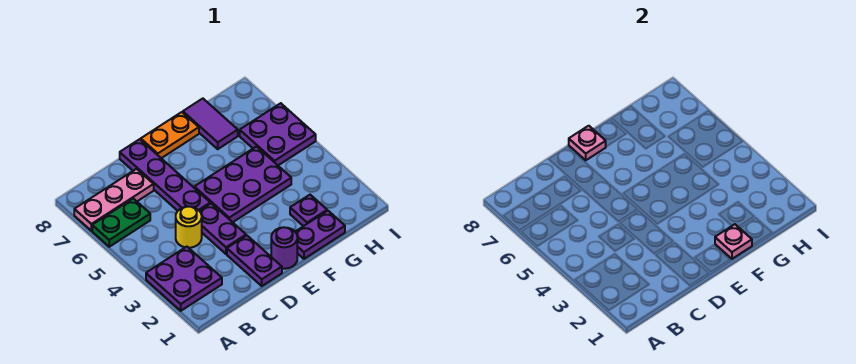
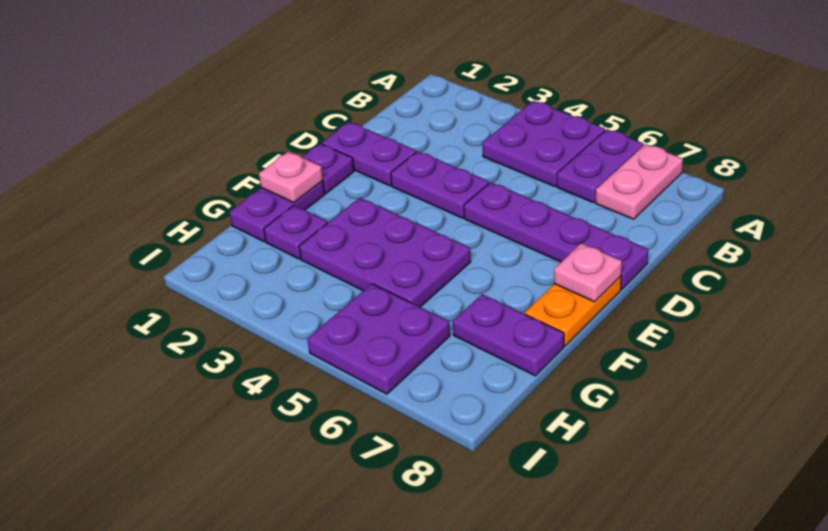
purple 2x2 plate [146,247,222,311] -> purple 2x2 plate moved to [482,101,605,187]
green 1x2 plate [92,198,150,247] -> purple 1x2 plate [557,129,643,203]
pink 1x3 plate [74,169,154,231] -> pink 1x2 plate [596,144,683,219]
yellow 1x1 round brick [176,207,202,248] -> none
purple 1x1 round brick [271,227,297,269] -> purple 1x1 plate [302,144,354,193]
purple 2x3 plate [194,147,291,222] -> purple 2x3 plate turned to [299,198,471,307]
purple 1x2 tile [183,99,238,149] -> purple 1x2 plate [453,294,564,376]

